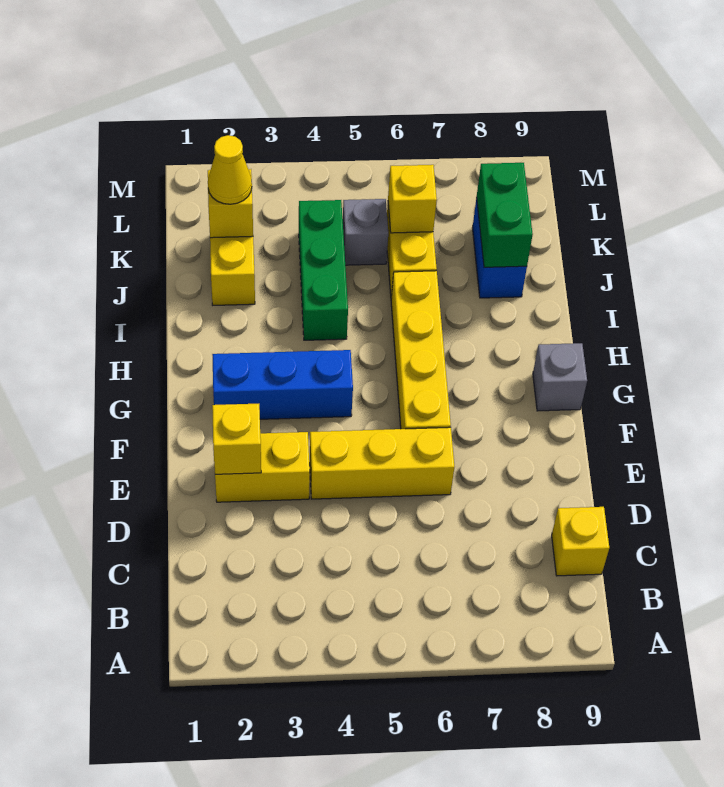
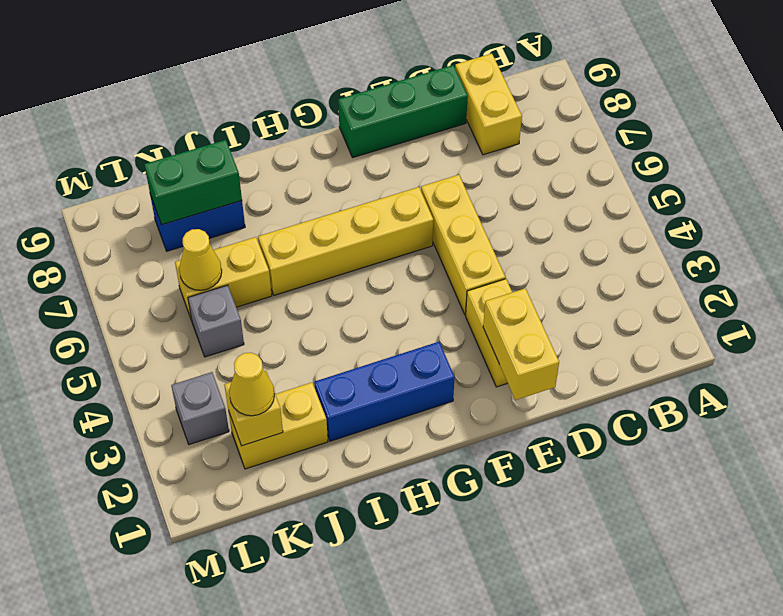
yellow 1x1 brick [552,507,609,576] -> yellow 1x2 brick [455,54,522,155]
yellow 1x1 brick [212,404,261,474] -> yellow 1x2 brick [483,288,559,400]
blue 1x3 brick [212,350,353,419] -> blue 1x3 brick turned to [314,342,455,441]
grey 1x1 brick [533,343,587,411] -> grey 1x1 brick moved to [171,372,229,445]
green 1x3 brick [299,200,348,340] -> green 1x3 brick moved to [338,65,468,158]
yellow 1x1 brick [388,165,437,233] -> yellow 1x1 cone [179,229,222,290]

